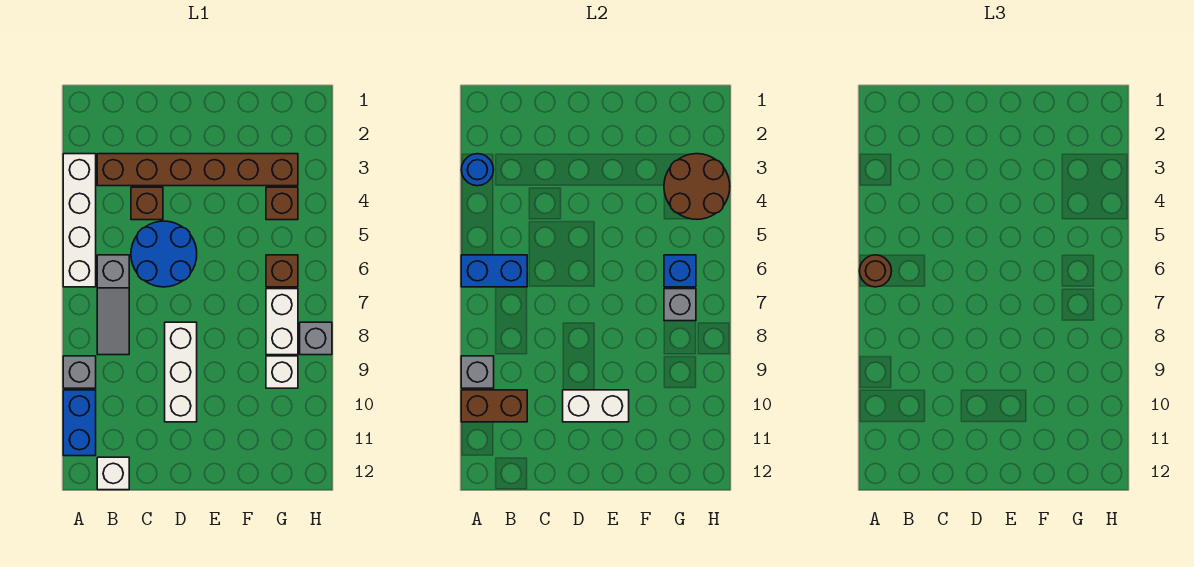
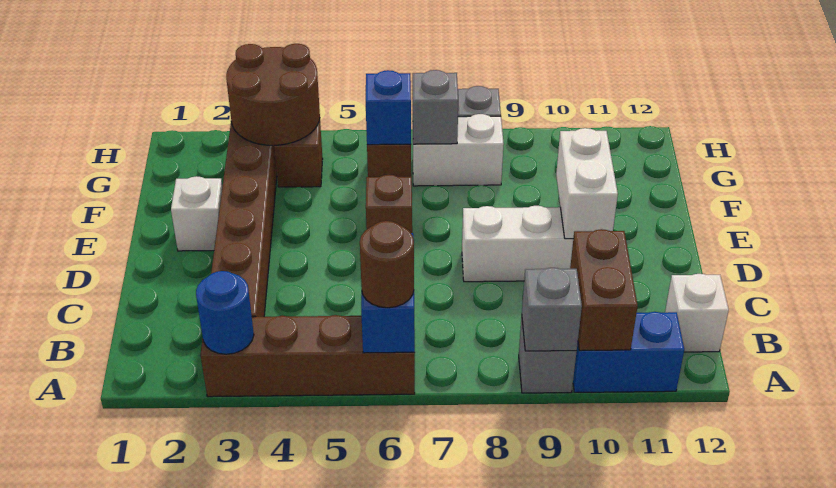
white 1x4 brick [63,154,96,287] -> brown 1x4 brick [201,315,415,397]
grey 1x3 slope [97,255,129,355] -> none
brown 1x1 brick [131,187,163,220] -> brown 1x1 brick moved to [366,175,412,233]
blue 2x2 round brick [131,221,197,287] -> none
white 1x1 brick [266,356,298,388] -> white 1x1 brick moved to [171,176,222,251]

